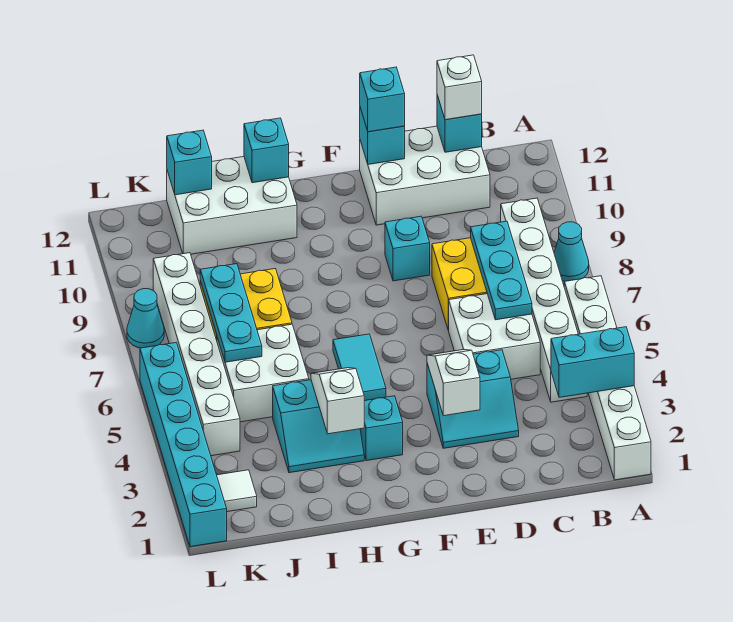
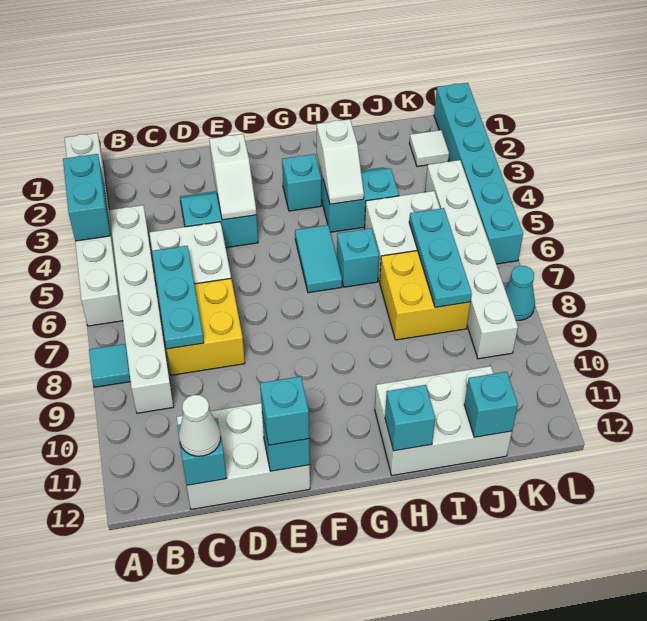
cyan 1x2 brick [551,327,634,397] -> cyan 1x2 brick turned to [63,154,110,241]
cyan 1x1 cone [554,222,589,281] -> cyan 1x1 tile [89,344,130,387]
white 1x1 brick [437,55,482,120] -> white 1x1 cone [179,395,221,456]
cyan 1x1 brick [385,216,430,281] -> cyan 1x1 brick moved to [337,228,379,287]

